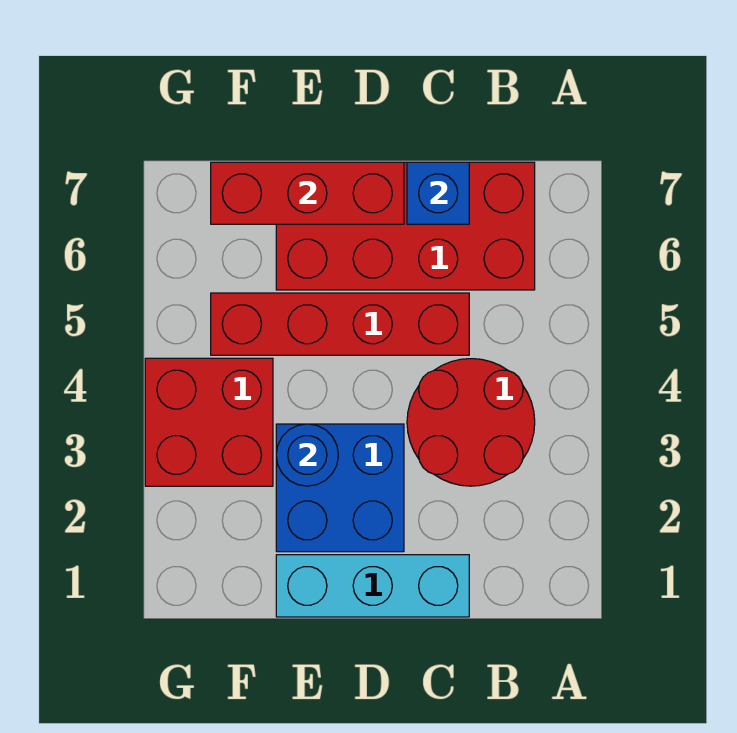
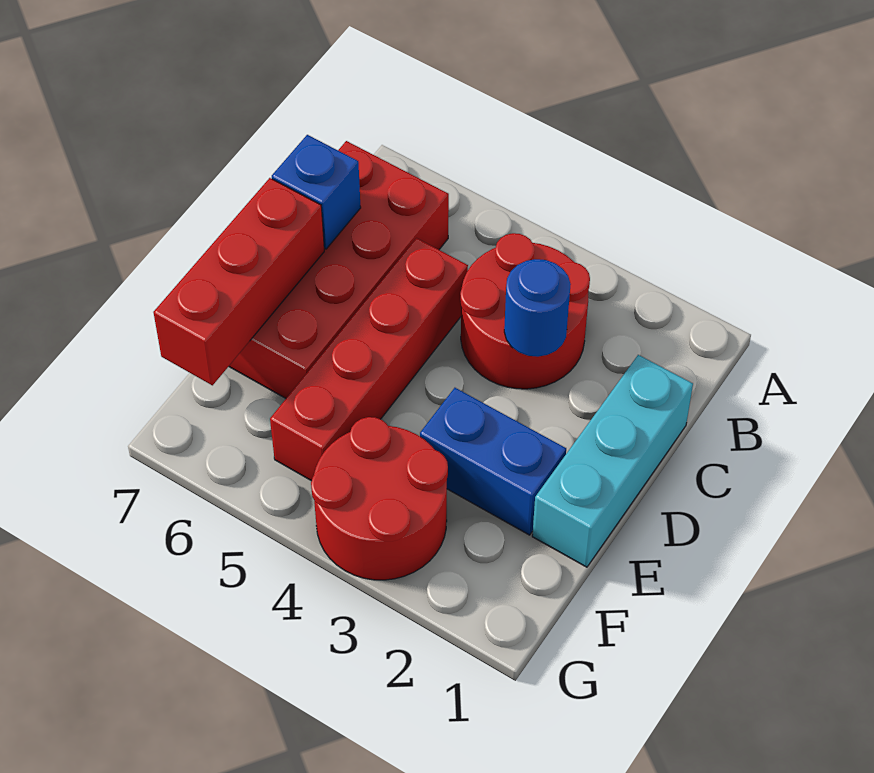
blue 2x2 brick [276,424,404,552] -> blue 1x2 brick [420,388,566,535]
blue 1x1 round brick [276,424,338,486] -> blue 1x1 round brick moved to [504,259,571,357]
red 2x2 brick [145,358,273,486] -> red 2x2 round brick [311,417,448,580]

